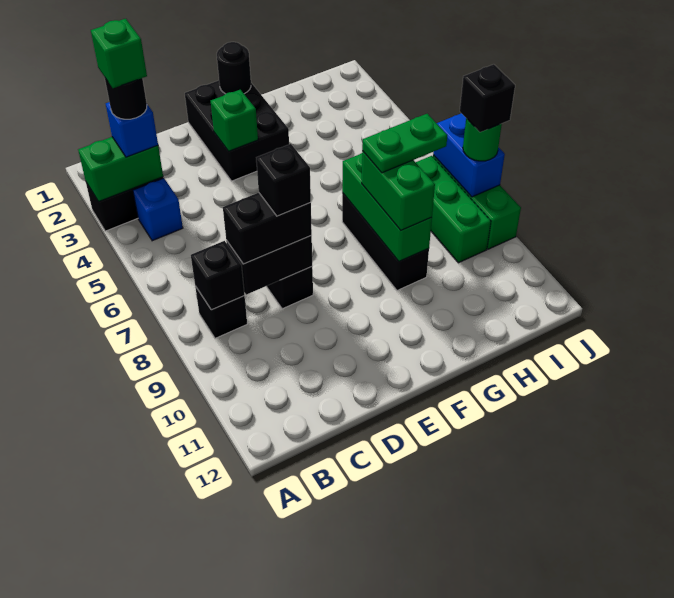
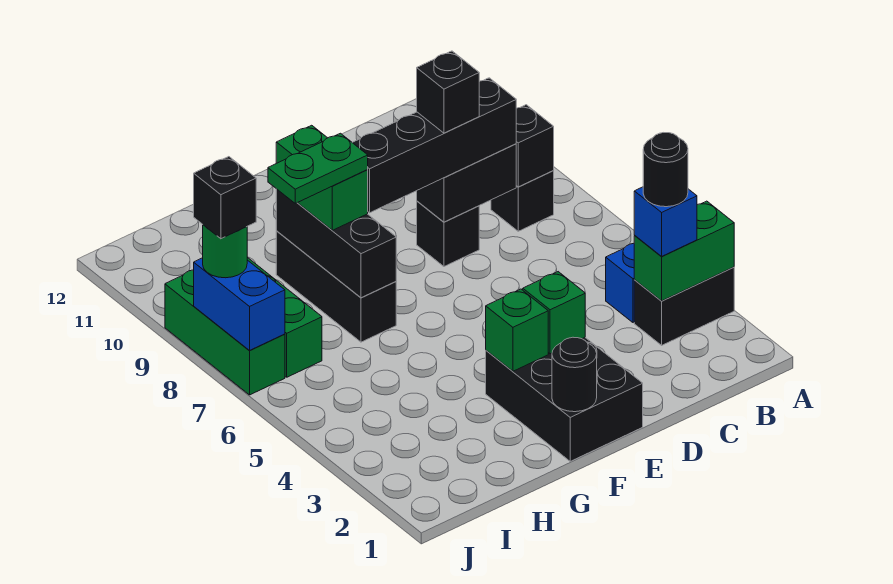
green 1x1 brick [91,19,147,88] -> green 1x1 brick moved to [486,289,548,371]
black 1x2 brick [223,193,312,264] -> black 1x4 brick [353,78,516,213]
green 1x3 brick [342,153,432,261] -> black 1x3 brick [276,189,396,298]

